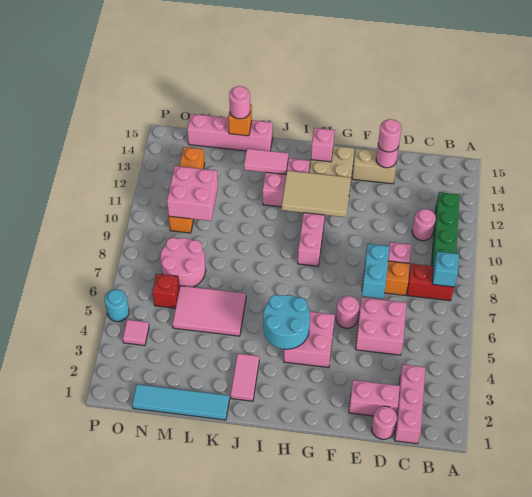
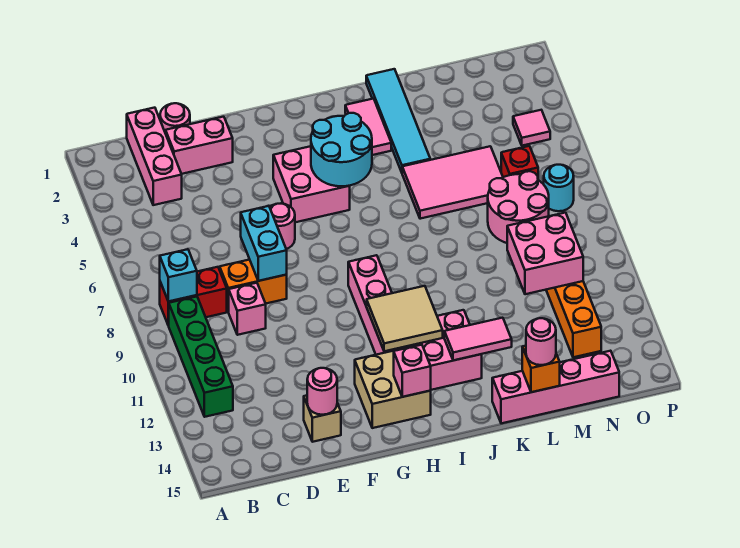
pink 1x1 round brick [412,209,436,241] -> none
pink 2x2 brick [356,297,406,355] -> none
tan 1x2 brick [352,148,396,184] -> tan 1x1 brick [304,395,341,442]
pink 1x1 round brick [378,119,401,152] -> none
tan 2x3 tile [281,171,351,217] -> tan 2x2 tile [367,286,443,351]
cyan 1x4 tile [132,384,229,420] -> cyan 1x4 tile turned to [366,69,430,172]
cyan 1x1 round brick [105,289,129,322] -> cyan 1x1 round brick moved to [544,165,574,211]

